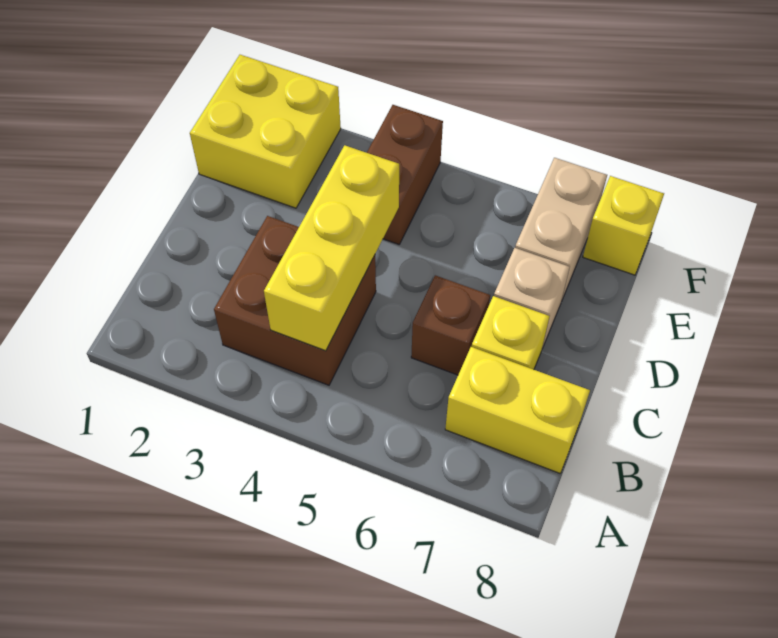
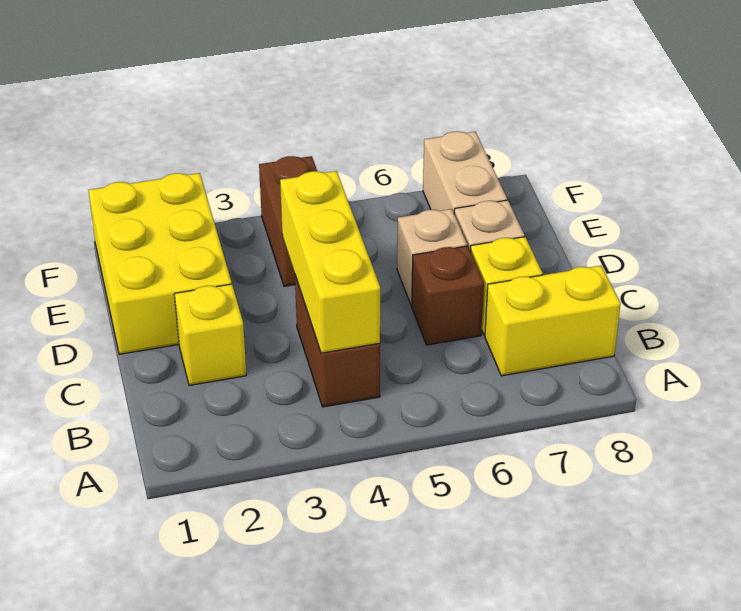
brown 2x2 brick [214,216,376,385] -> brown 1x2 brick [295,275,380,407]
none -> tan 1x1 brick [397,209,467,306]
yellow 2x2 brick [190,55,341,208] -> yellow 2x3 brick [89,173,232,354]
yellow 1x1 brick [583,176,664,275] -> yellow 1x1 brick moved to [174,284,246,385]

